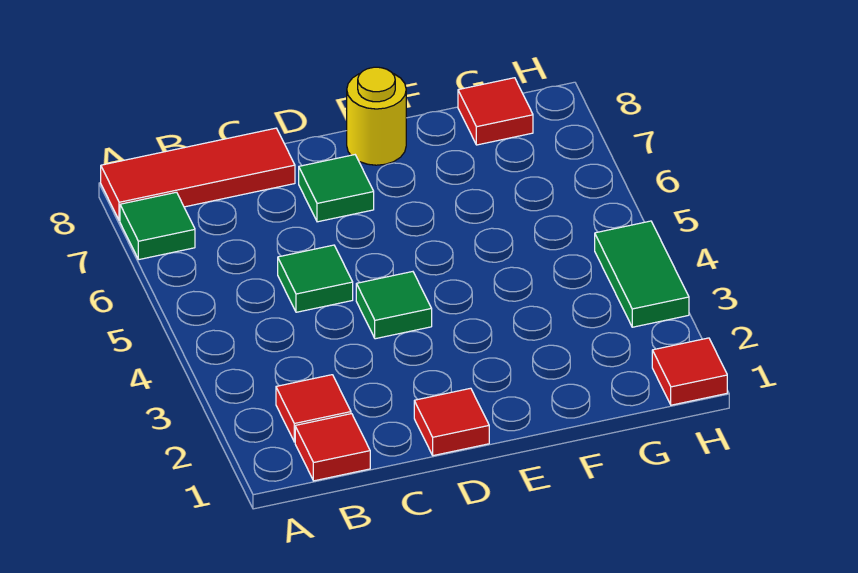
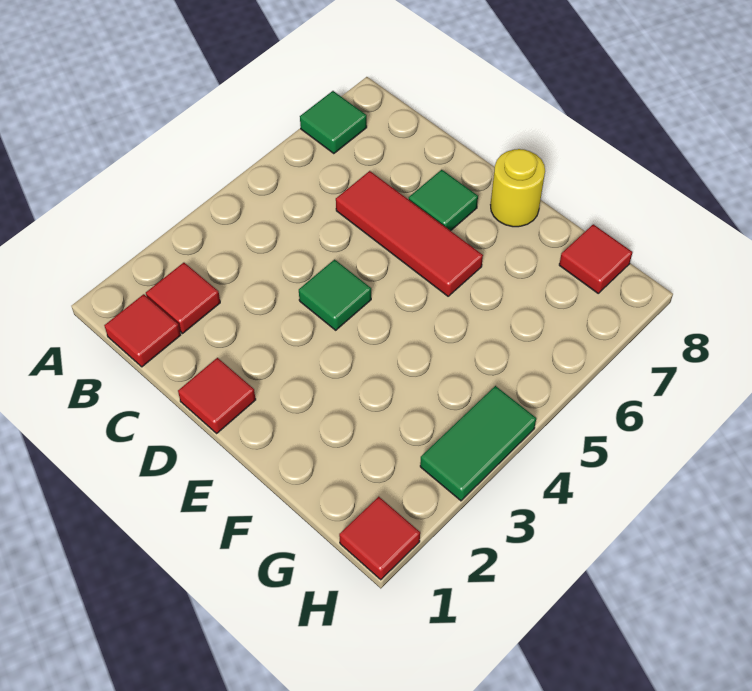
red 1x3 tile [101,128,295,221] -> red 1x3 tile moved to [336,171,483,296]
green 1x1 tile [278,245,353,312] -> none

